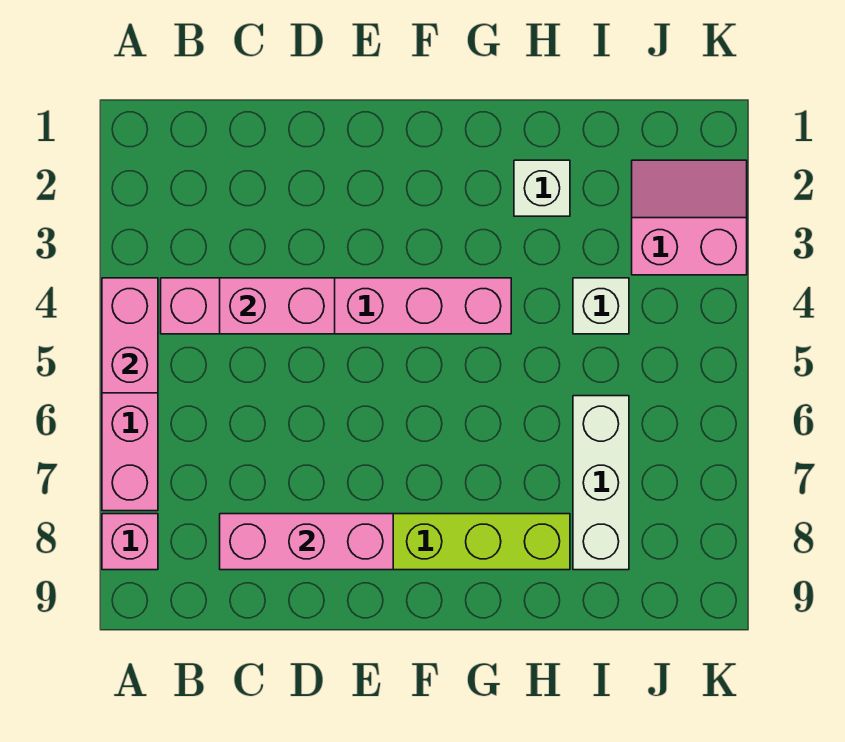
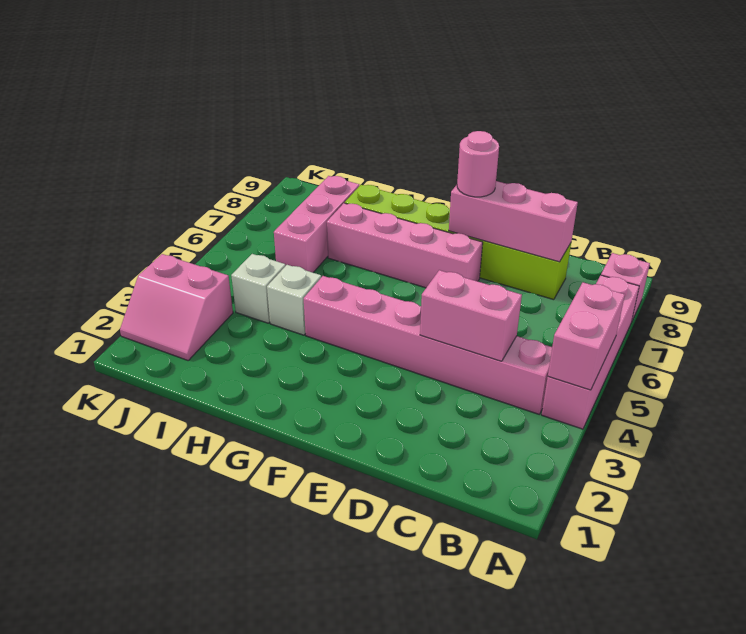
none -> pink 1x4 brick [327,203,483,288]
none -> pink 1x1 round brick [457,131,499,197]
white 1x1 brick [514,160,570,216] -> white 1x1 brick moved to [267,265,321,335]
white 1x3 brick [573,396,629,570] -> pink 1x3 brick [274,176,359,272]

